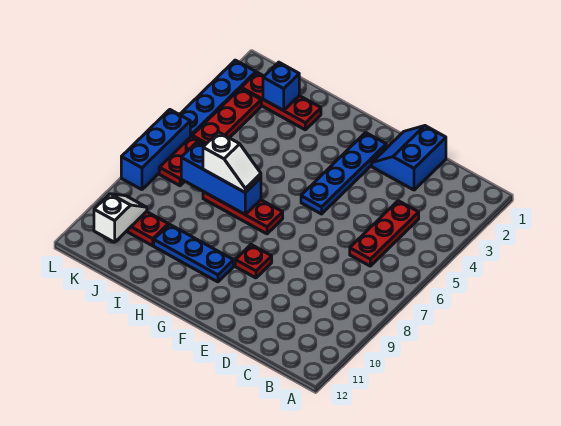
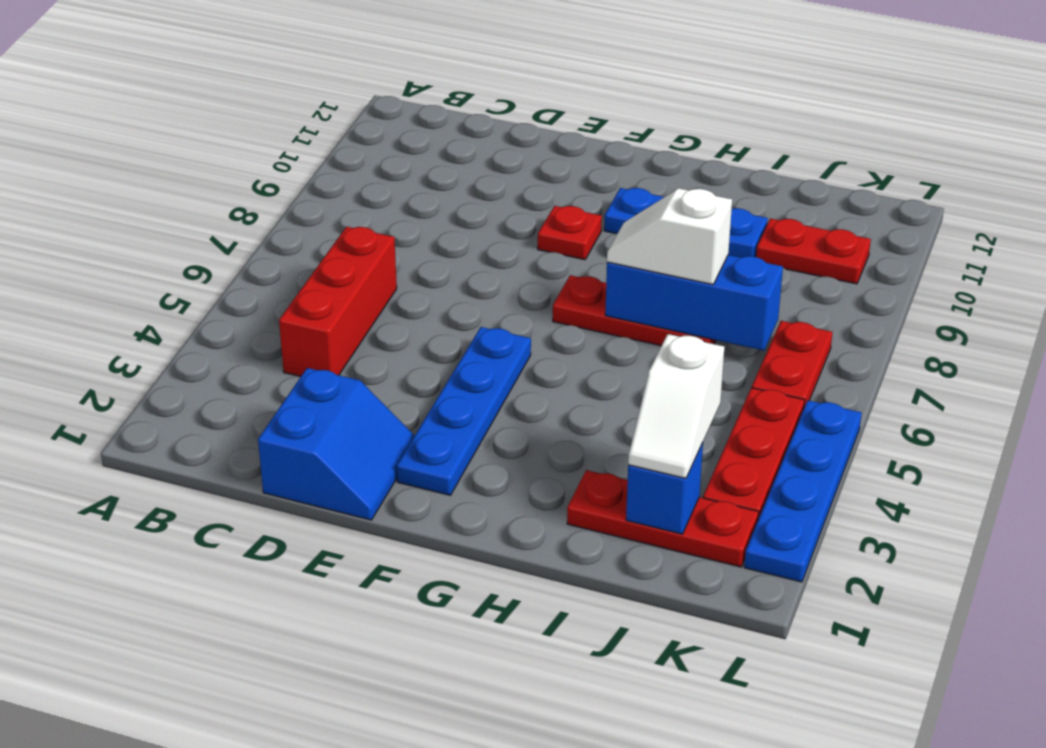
red 1x3 plate [350,201,419,266] -> red 1x3 brick [279,227,397,377]
white 1x2 slope [94,194,147,242] -> white 1x2 slope moved to [628,334,724,479]
blue 1x3 brick [121,110,190,190] -> none

